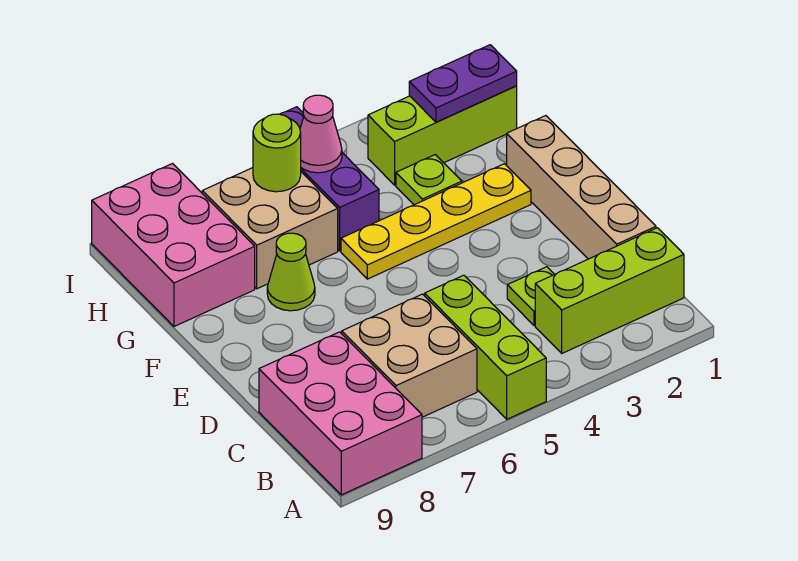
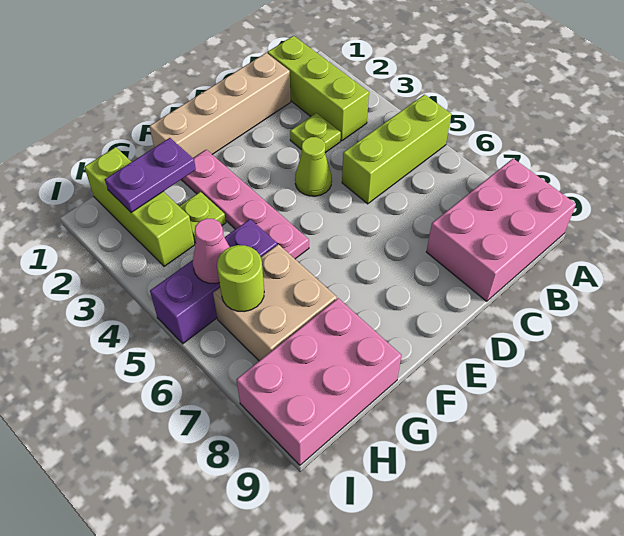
tan 2x2 brick [342,294,477,417] -> none
yellow 1x4 plate [341,164,531,279] -> pink 1x4 plate [181,150,309,259]
lime 1x1 cone [267,233,315,311] -> lime 1x1 cone moved to [295,137,332,196]
purple 1x2 plate [409,45,517,122] -> purple 1x2 plate turned to [105,138,196,213]

